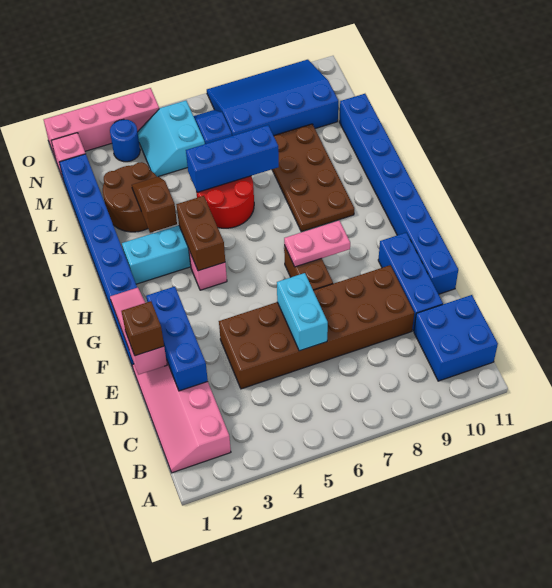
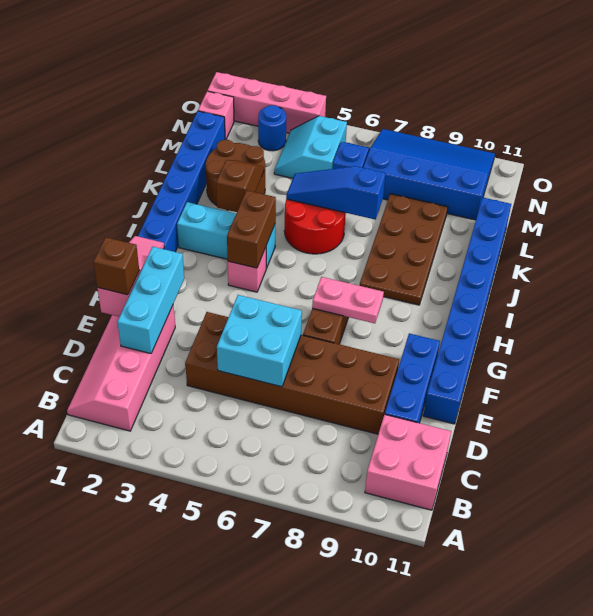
blue 2x2 brick [414,295,498,381] -> pink 2x2 brick [365,414,451,510]
blue 1x3 brick [146,287,208,391] -> cyan 1x3 brick [117,247,184,354]
cyan 1x2 brick [277,273,328,351] -> cyan 2x2 brick [217,295,302,387]
blue 1x3 brick [186,125,279,192] -> blue 1x3 slope [286,166,386,220]

